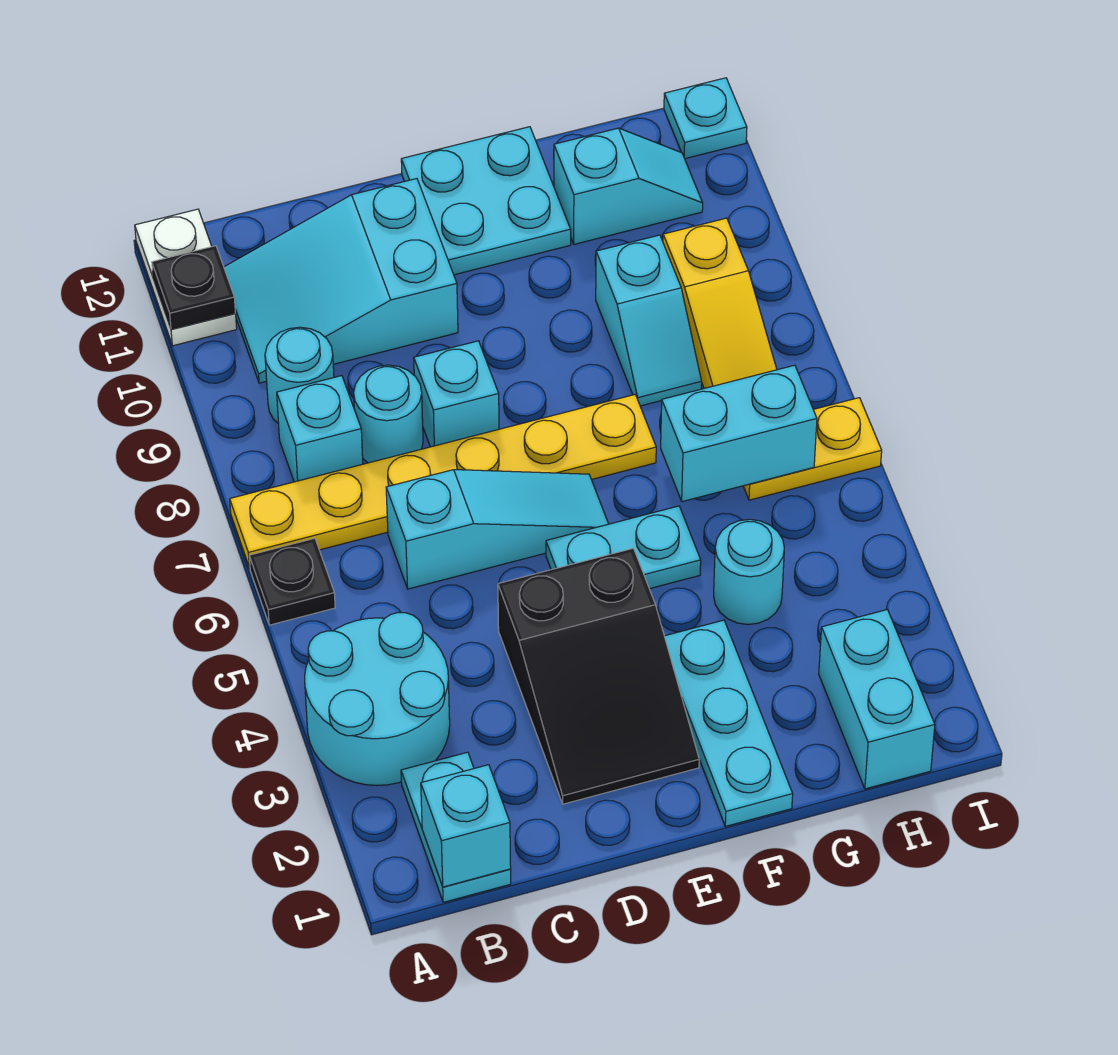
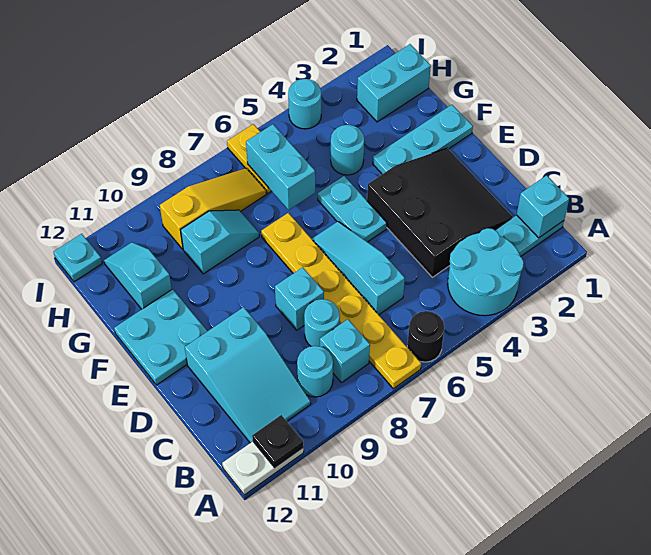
black 1x1 plate [249,538,335,625] -> black 1x1 round brick [407,311,445,362]
black 2x3 slope [498,548,699,804] -> black 3x3 slope [367,148,513,277]
none -> cyan 1x1 round brick [288,79,321,129]

